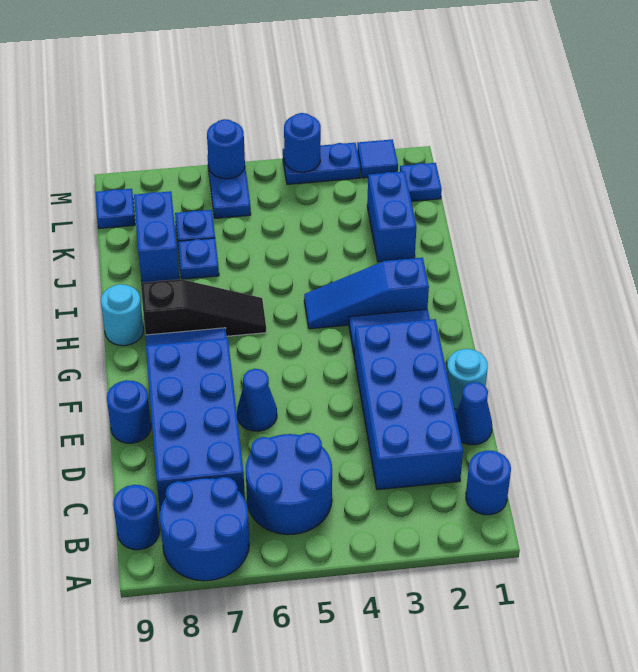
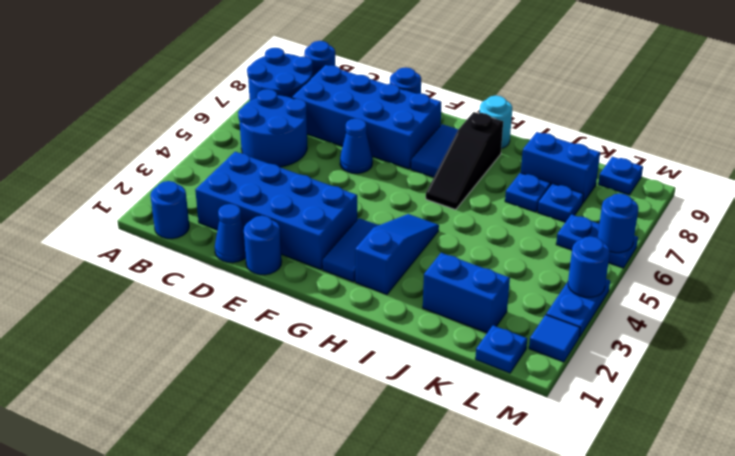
cyan 1x1 round brick [447,349,488,410] -> blue 1x1 round brick [244,216,282,275]

